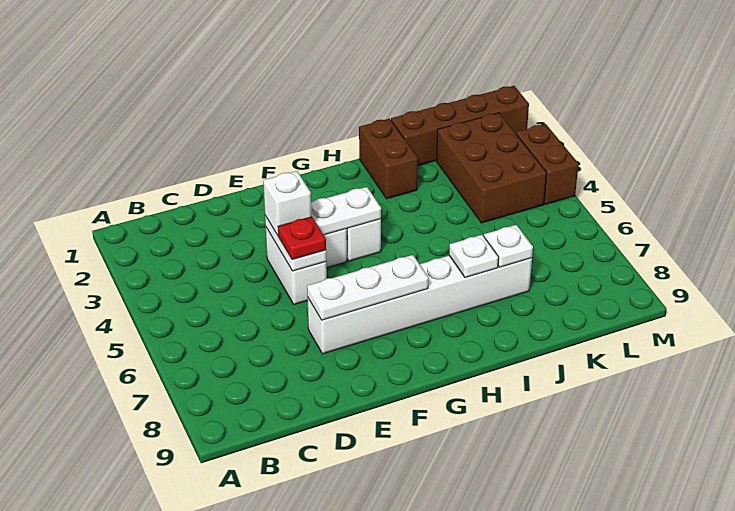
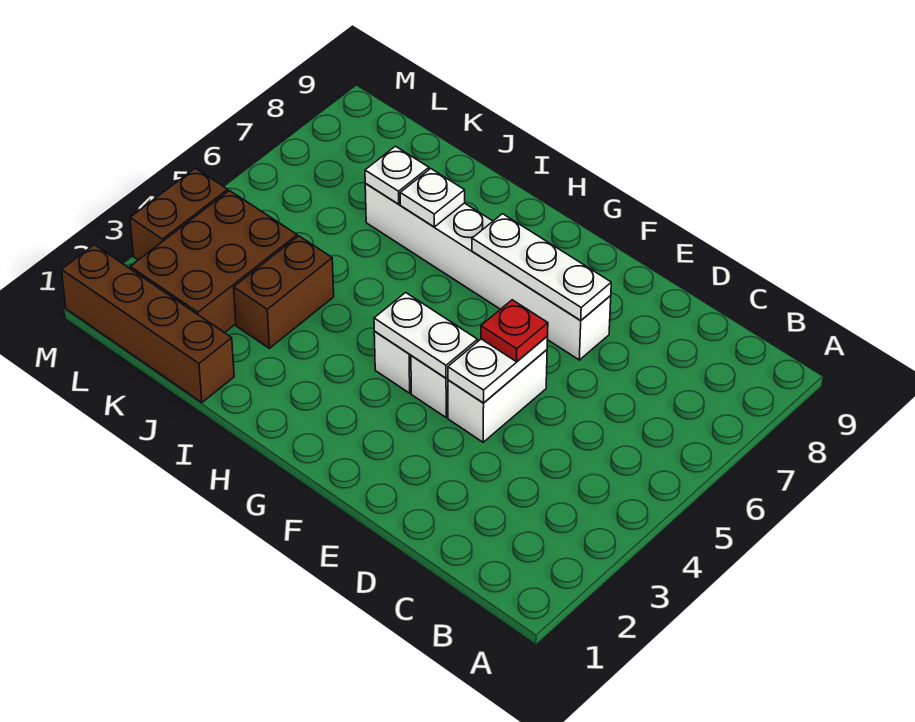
white 1x1 brick [263,171,311,236] -> none
brown 1x2 brick [359,119,418,199] -> brown 1x2 brick moved to [234,236,334,348]

